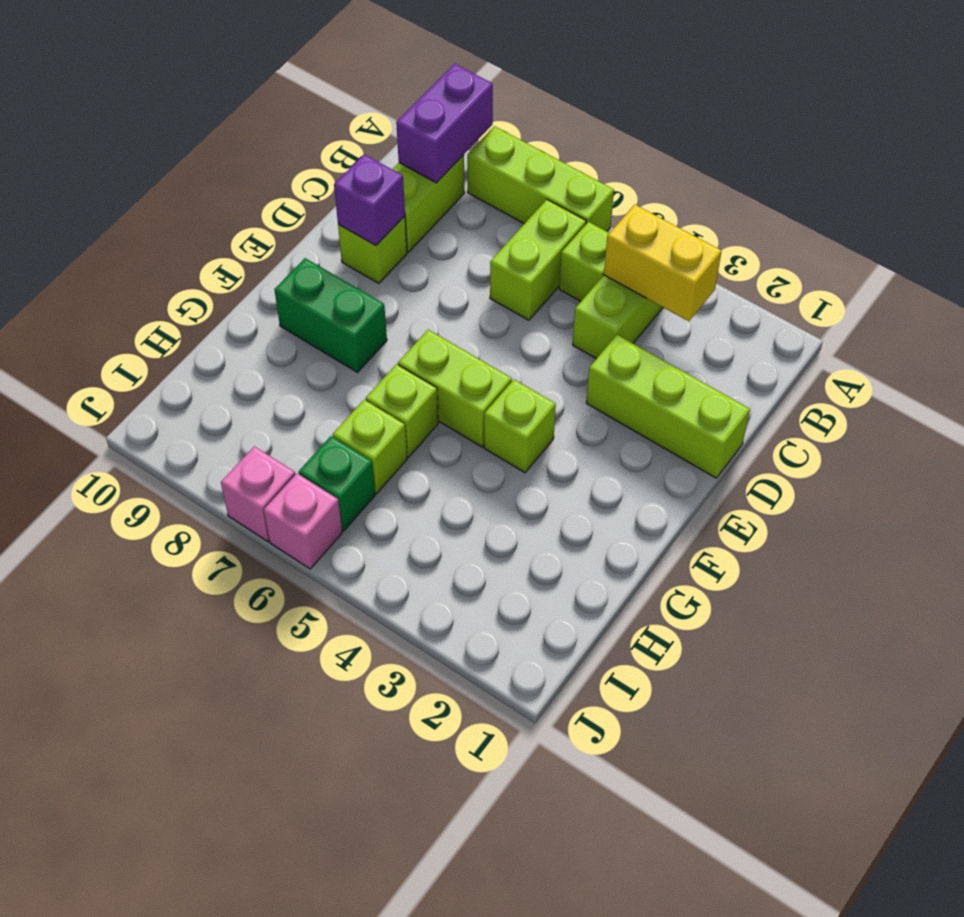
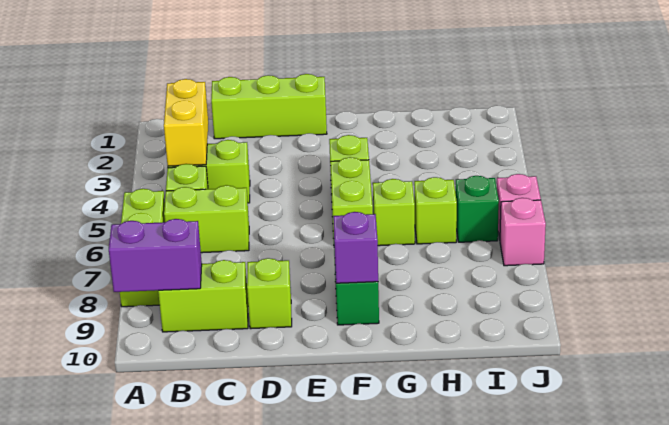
lime 1x3 brick [586,335,750,478] -> lime 1x3 brick turned to [211,74,327,139]
purple 1x1 brick [334,154,405,246] -> purple 1x1 brick moved to [333,212,378,283]

